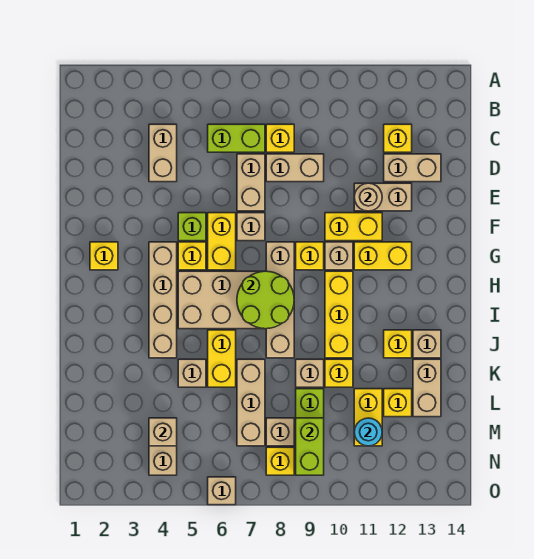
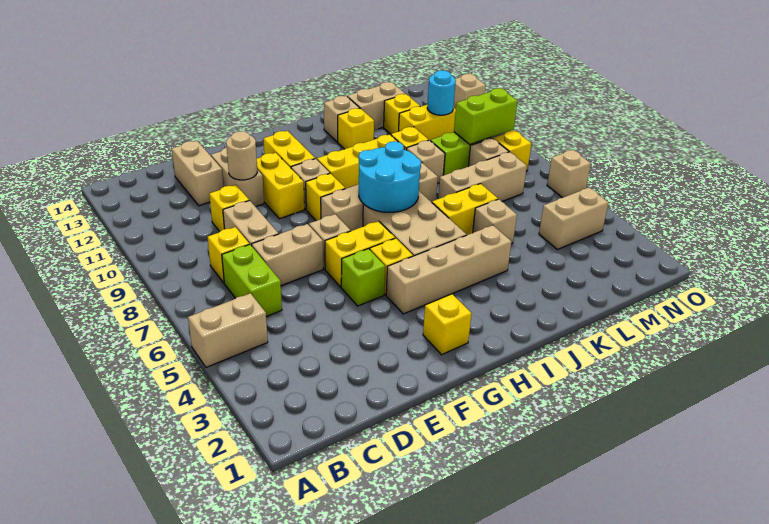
tan 1x2 brick [149,124,177,182] -> tan 1x2 brick moved to [188,293,268,367]
yellow 1x1 brick [384,124,412,152] -> yellow 1x1 brick moved to [209,185,249,231]
lime 2x2 round brick [237,271,294,329] -> cyan 2x2 round brick [359,141,421,212]
tan 1x1 brick [149,418,177,446] -> tan 1x1 brick moved to [453,74,486,109]

